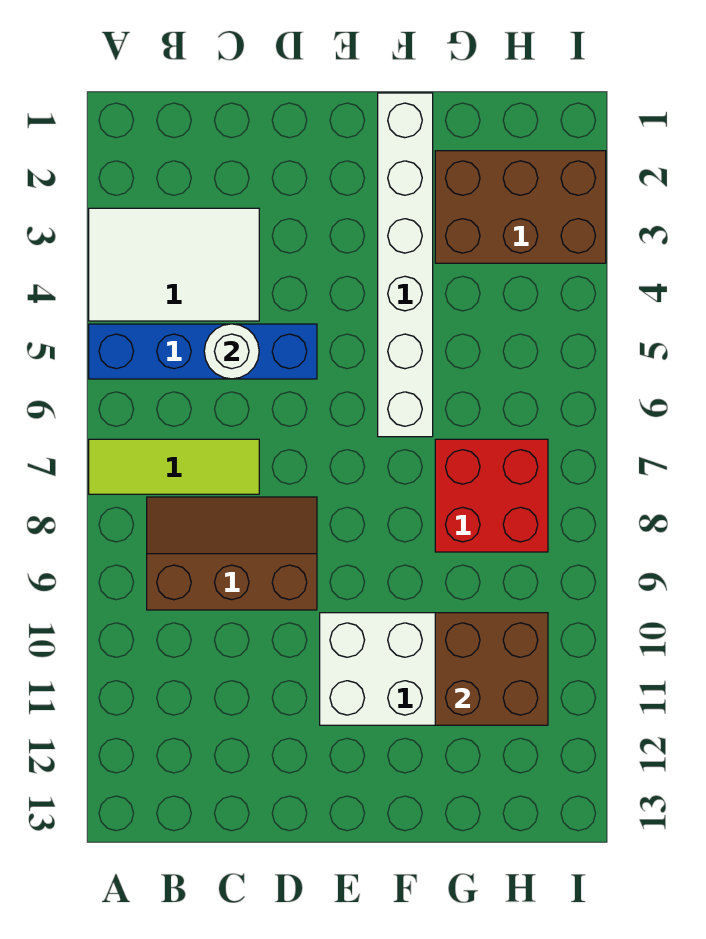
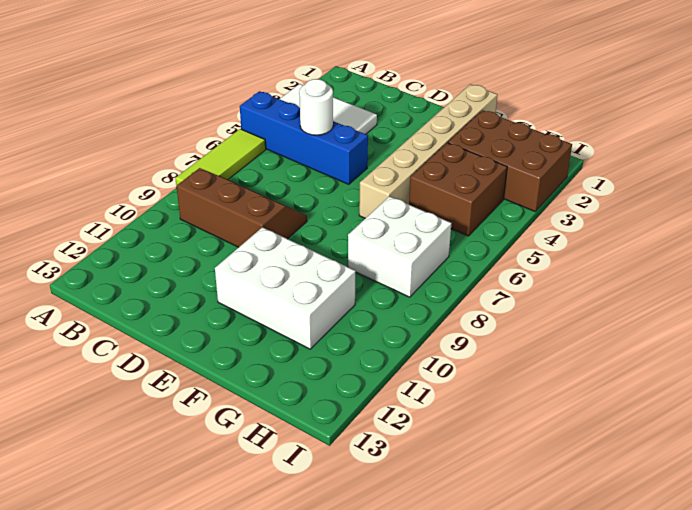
lime 1x3 tile [89,439,259,494] -> lime 1x3 tile turned to [175,129,266,186]
white 1x6 brick [378,93,433,437] -> tan 1x6 brick [359,84,497,218]
red 2x2 brick [435,439,548,552] -> white 2x2 brick [348,196,451,297]
brown 2x2 brick [435,613,548,725] -> brown 2x2 brick moved to [409,143,507,236]

